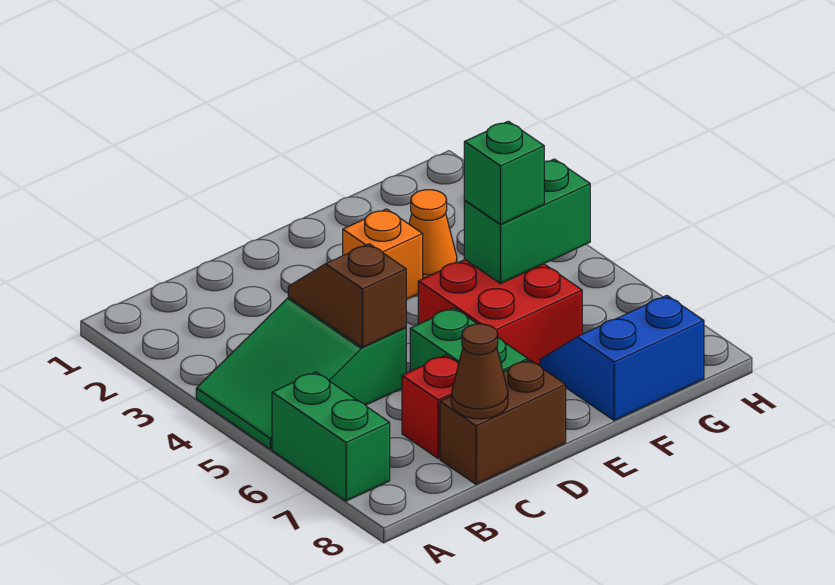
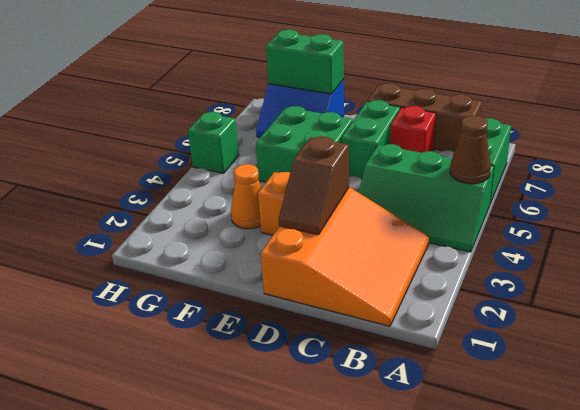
green 2x3 slope [196,298,406,449] -> green 2x3 slope turned to [359,144,494,252]
none -> orange 3x3 slope [261,187,429,326]
brown 1x2 slope [288,244,406,347] -> brown 1x2 slope moved to [279,137,349,235]
brown 1x2 brick [440,360,566,484] -> brown 1x3 brick [368,83,482,152]
brown 1x1 cone [451,324,508,419] -> brown 1x1 cone moved to [450,116,491,184]
red 2x2 brick [418,260,582,365] -> green 2x2 brick [256,106,353,182]
green 1x2 brick [464,159,590,284] -> green 1x2 brick moved to [266,30,344,94]
green 1x1 brick [464,121,544,224] -> green 1x1 brick moved to [188,112,239,173]

